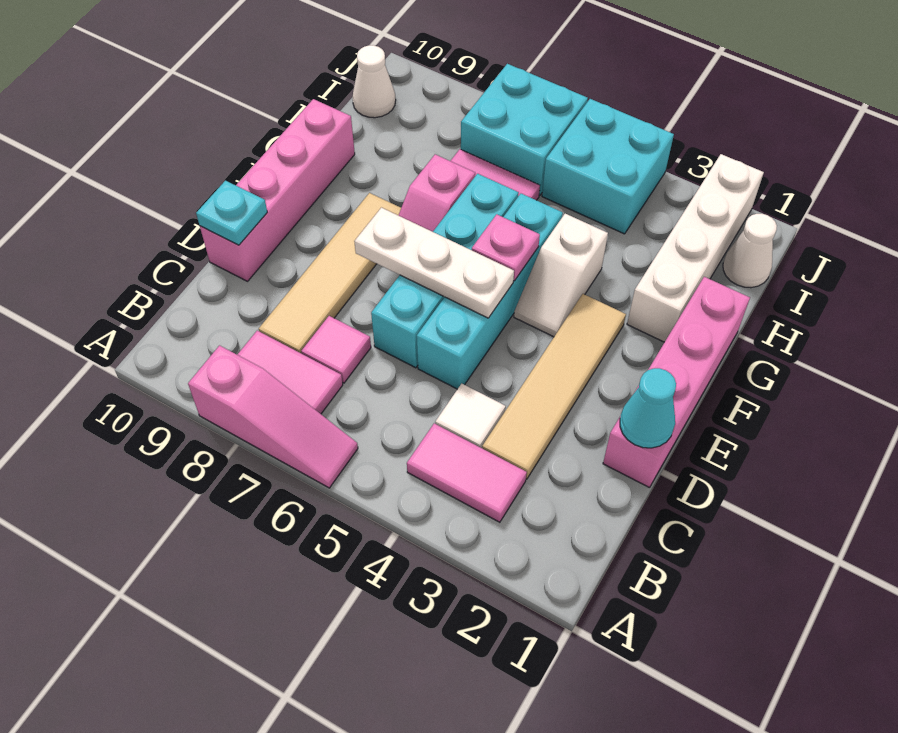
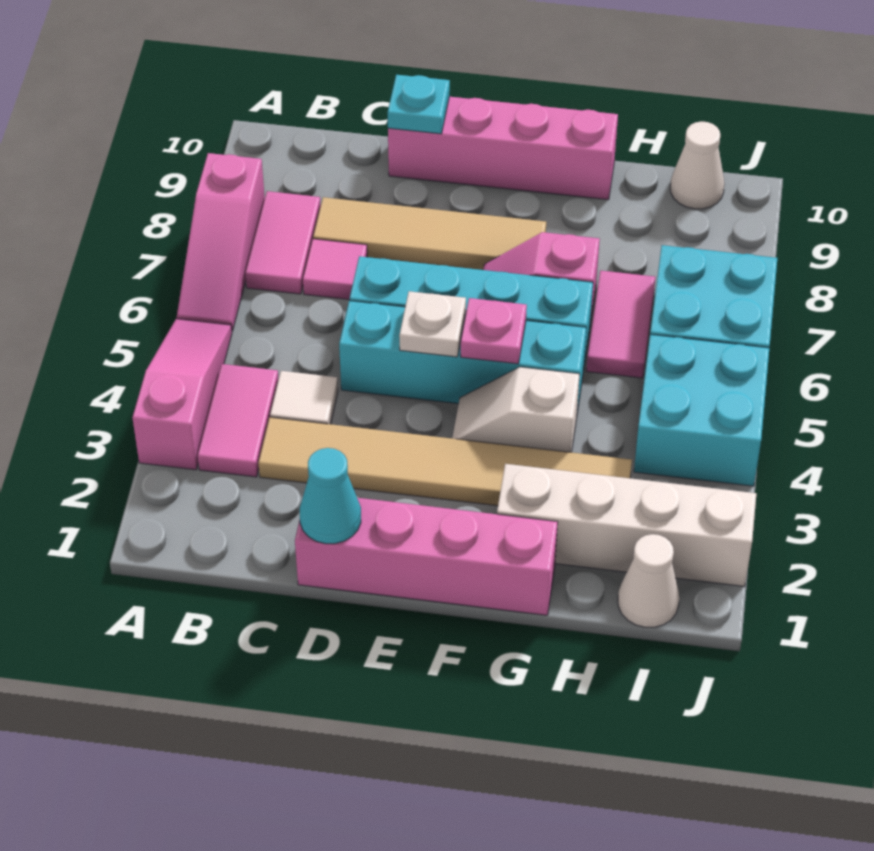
none -> pink 1x3 slope [133,319,232,470]
tan 1x4 tile [482,294,626,479] -> tan 1x6 tile [258,417,632,506]
white 1x3 plate [354,208,514,318] -> white 1x1 plate [399,291,466,357]

